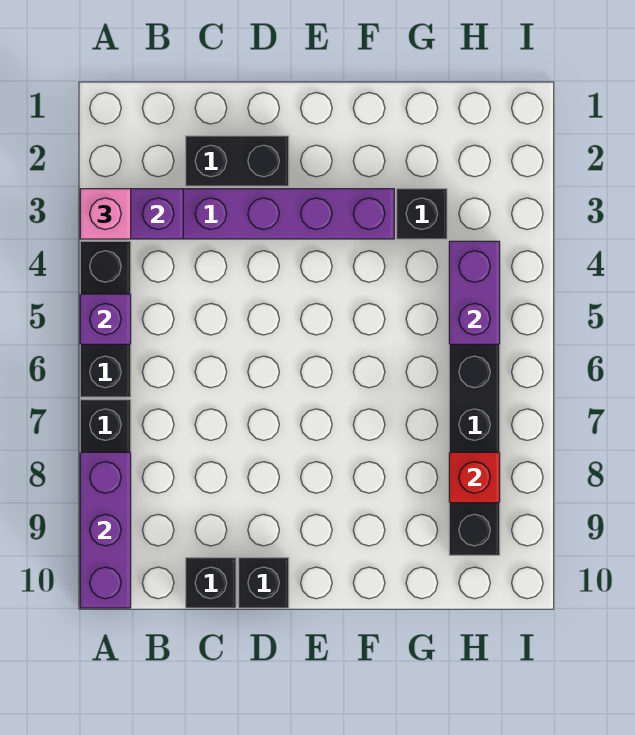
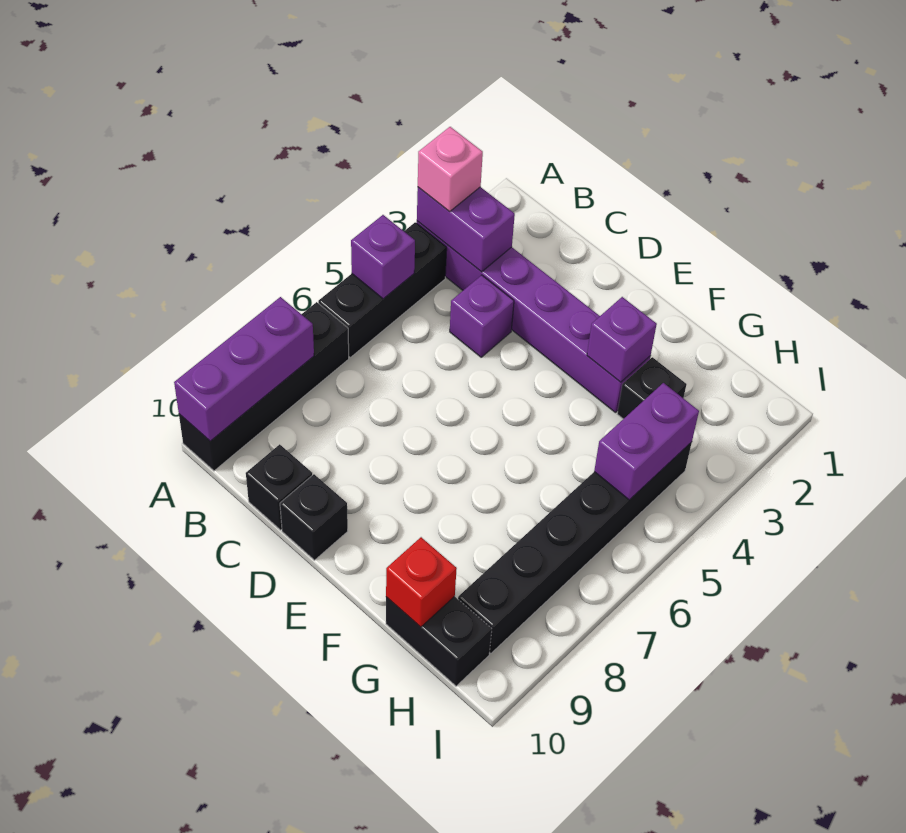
black 1x2 brick [186,136,289,186] -> black 1x2 brick moved to [386,596,492,686]
none -> purple 1x1 brick [450,275,514,357]
none -> purple 1x1 brick [587,297,657,382]
red 1x1 brick [449,452,500,503] -> red 1x1 brick moved to [386,537,457,627]

